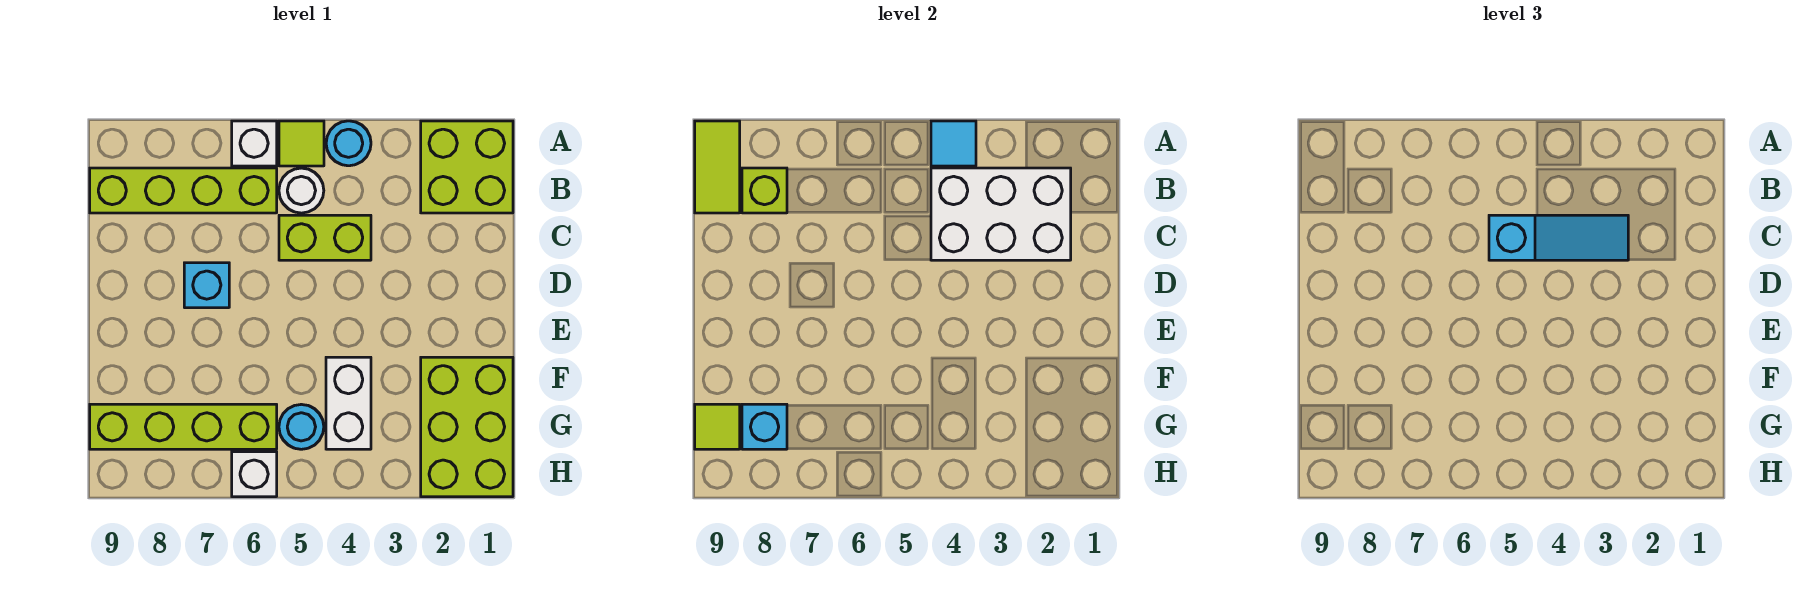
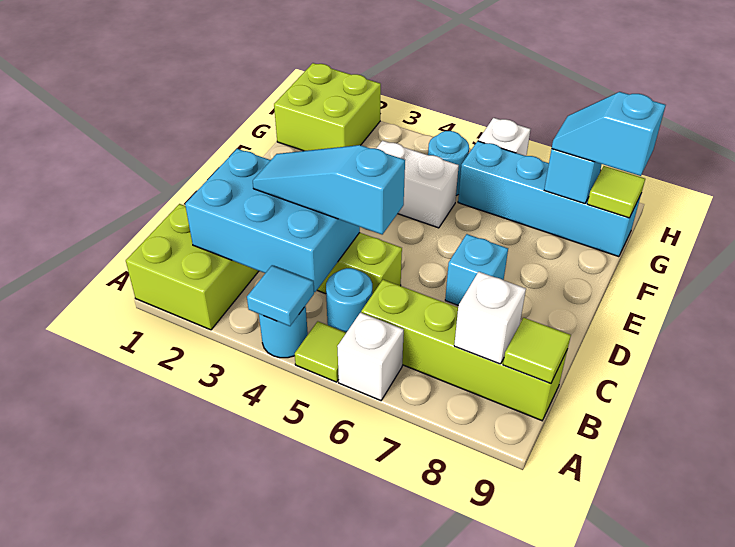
lime 1x2 tile [695,121,740,213] -> lime 1x1 tile [503,318,571,383]
white 2x3 brick [931,168,1071,260] -> cyan 2x3 brick [185,149,360,292]
white 1x1 round brick [279,168,324,213] -> cyan 1x1 round brick [326,268,372,333]
lime 1x1 brick [742,168,787,213] -> white 1x1 brick [454,272,526,364]
lime 2x3 brick [421,357,513,497] -> lime 2x2 brick [274,63,381,151]
white 1x2 brick [326,357,371,449] -> white 1x2 brick turned to [376,141,459,228]
lime 1x4 brick [90,404,277,449] -> cyan 1x4 brick [458,141,641,257]
none -> cyan 1x2 slope [552,92,666,176]

